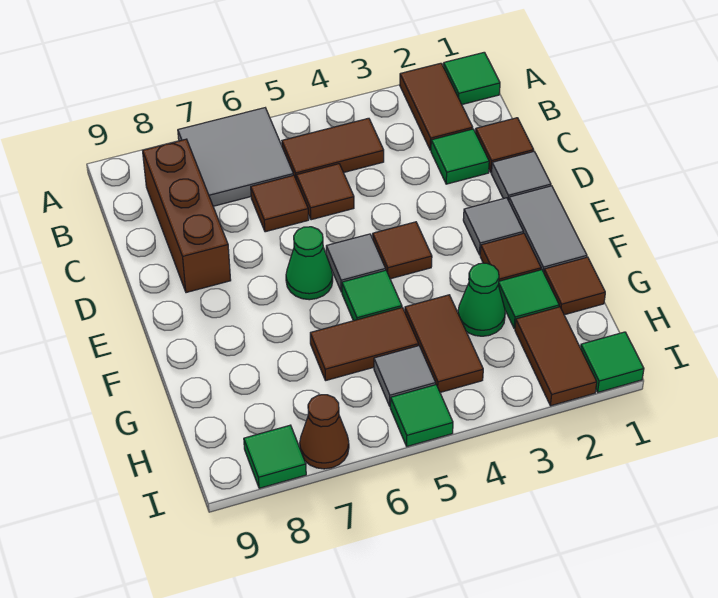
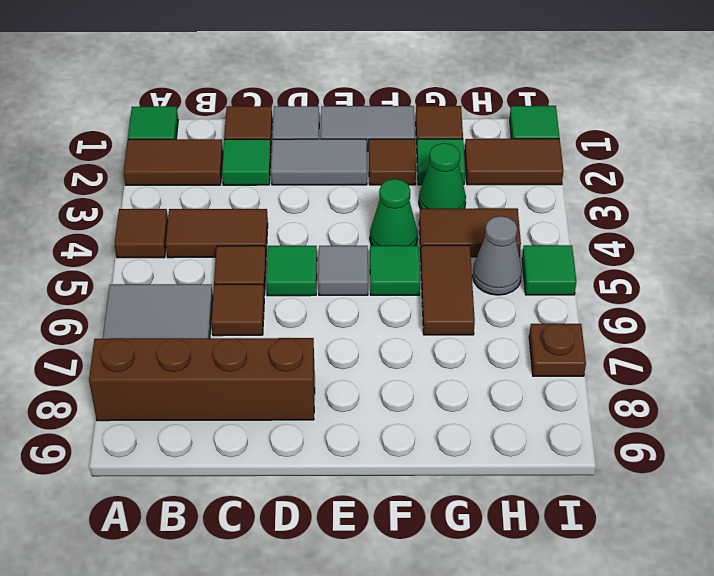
brown 1x2 tile [282,118,384,178] -> brown 1x2 tile turned to [166,209,268,258]
brown 1x3 brick [143,139,231,293] -> brown 1x4 brick [89,338,315,421]
grey 1x1 tile [463,198,523,255] -> grey 1x2 tile [271,139,367,185]
brown 1x1 tile [373,222,432,279] -> brown 1x1 tile moved to [115,209,168,258]
green 1x1 cone [286,227,333,300] -> green 1x1 cone moved to [370,179,418,246]
grey 1x1 tile [374,346,436,406] -> grey 1x1 cone [473,216,522,295]
brown 1x1 cone [300,395,349,469] -> brown 1x1 plate [529,324,586,376]
green 1x1 tile [244,425,306,488] -> green 1x1 tile moved to [266,246,317,296]

